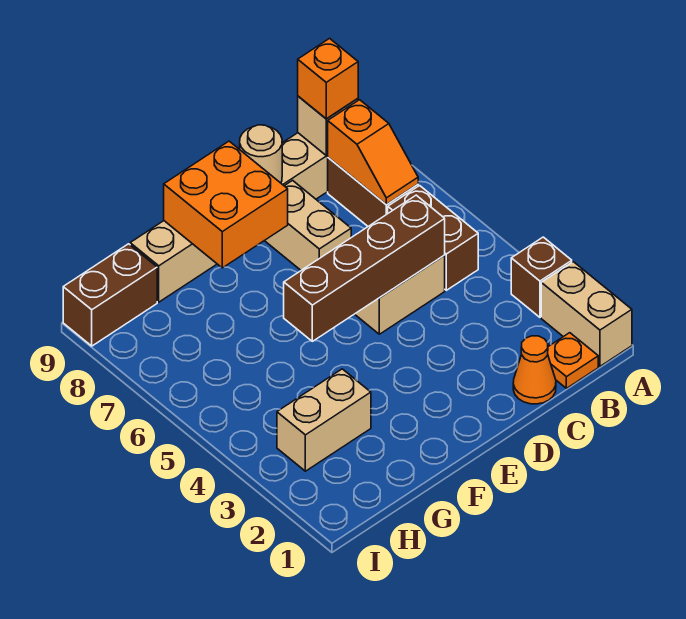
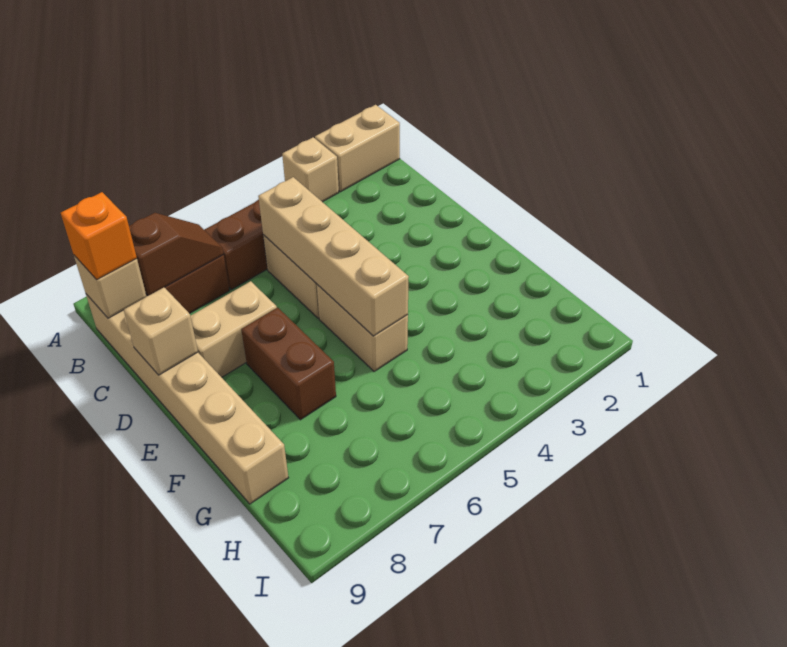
brown 1x1 brick [511,237,572,317] -> tan 1x1 brick [282,137,339,202]
orange 1x1 plate [548,333,598,388] -> none
orange 1x2 slope [328,100,418,205] -> brown 1x2 slope [129,213,224,295]
orange 1x1 cone [513,336,556,404] -> none
brown 1x4 brick [284,195,445,341] -> tan 1x4 brick [258,177,409,336]
tan 1x1 round brick [240,125,282,183] -> tan 1x1 brick [124,287,198,375]
orange 2x2 brick [164,141,288,268] -> none
tan 1x2 brick [277,369,371,471] -> tan 1x2 brick moved to [317,285,408,372]
brown 1x2 brick [63,244,157,346] -> brown 1x2 brick moved to [241,307,336,420]

